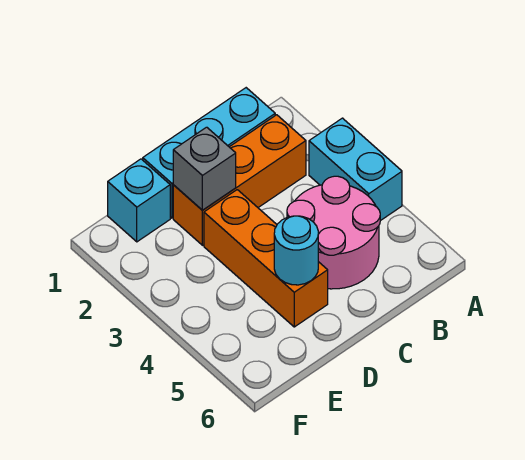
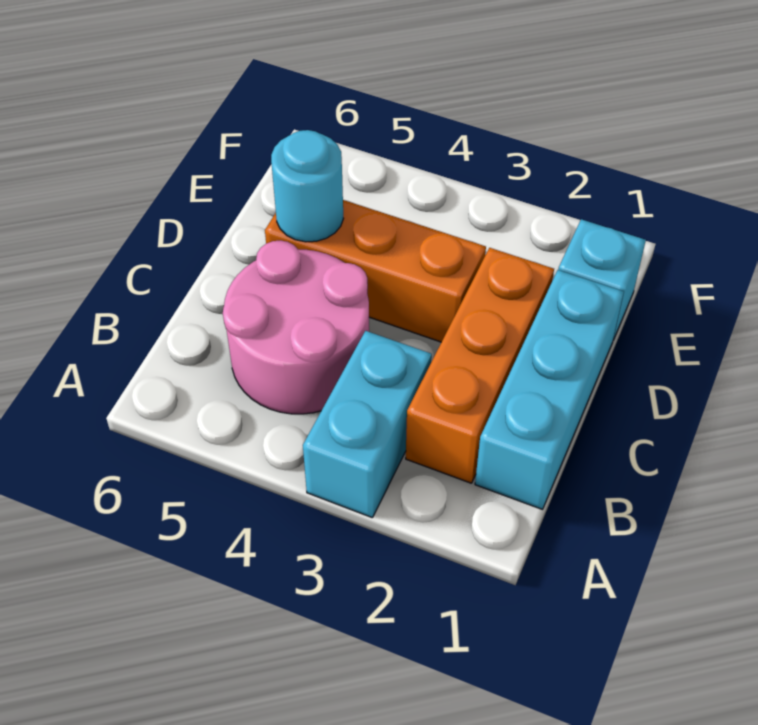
cyan 1x2 brick [309,118,402,221] -> cyan 1x2 brick turned to [303,331,432,518]
grey 1x1 brick [173,127,236,210] -> none

